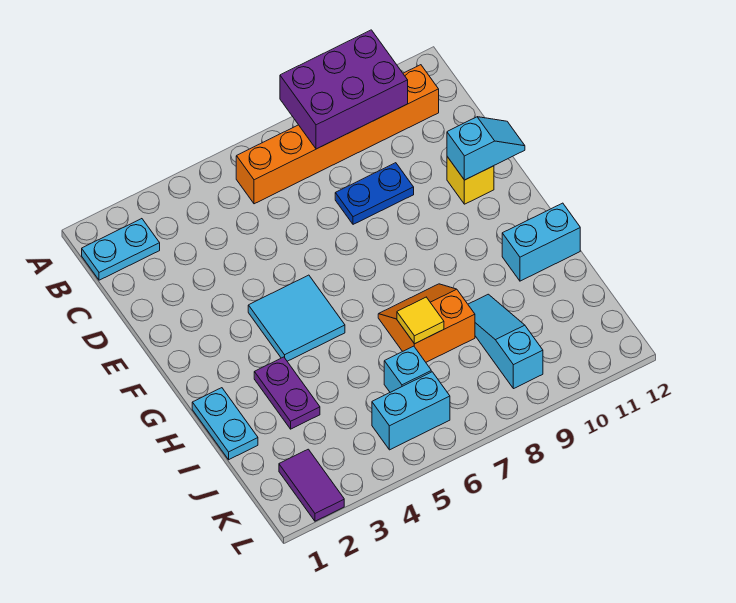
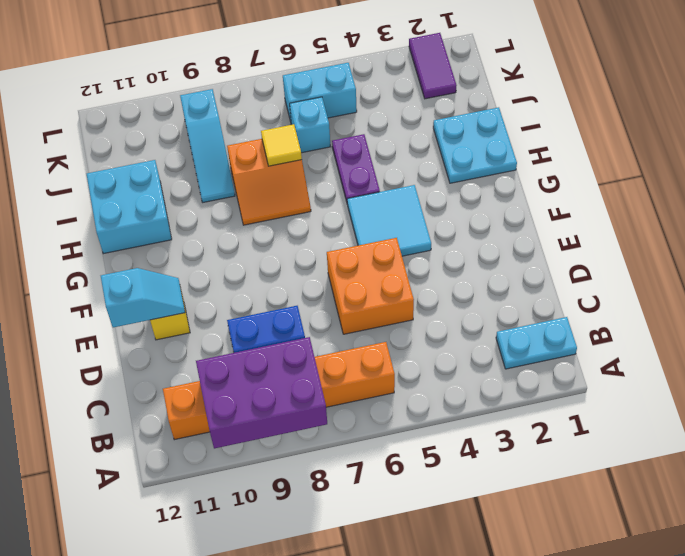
none -> orange 2x2 brick [327,238,414,334]
cyan 1x2 slope [447,117,525,180] -> cyan 1x2 slope turned to [101,268,185,327]
cyan 1x2 plate [192,388,258,460] -> cyan 2x2 plate [433,107,517,183]
purple 1x2 plate [254,357,320,429] -> purple 1x2 plate moved to [332,134,380,202]
cyan 1x2 brick [502,203,580,281] -> cyan 2x2 brick [87,160,172,254]

